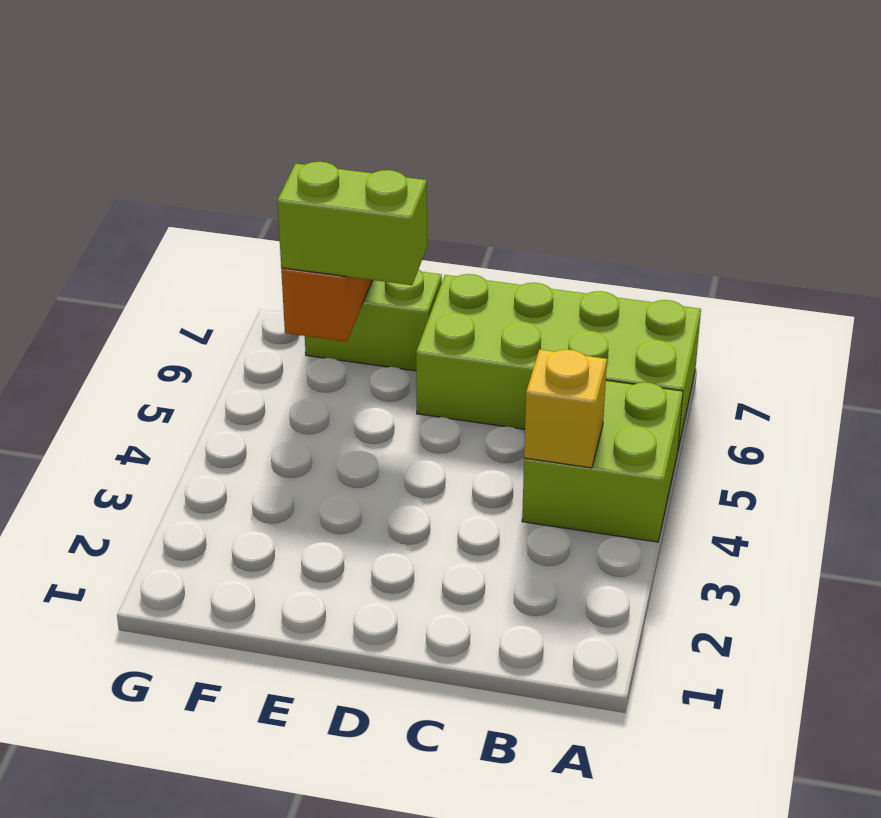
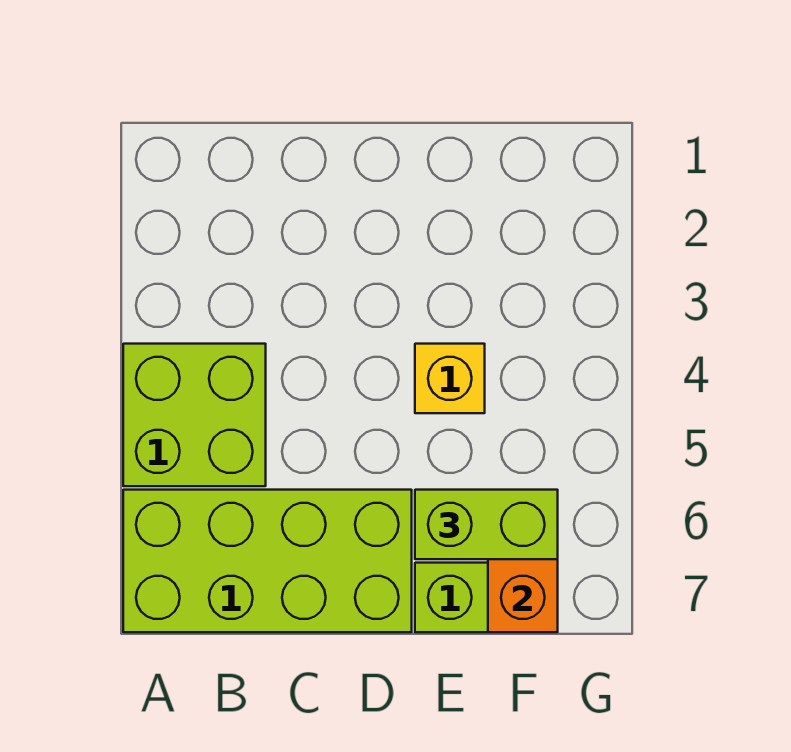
yellow 1x1 brick [524,349,607,468] -> yellow 1x1 brick moved to [415,344,485,413]

